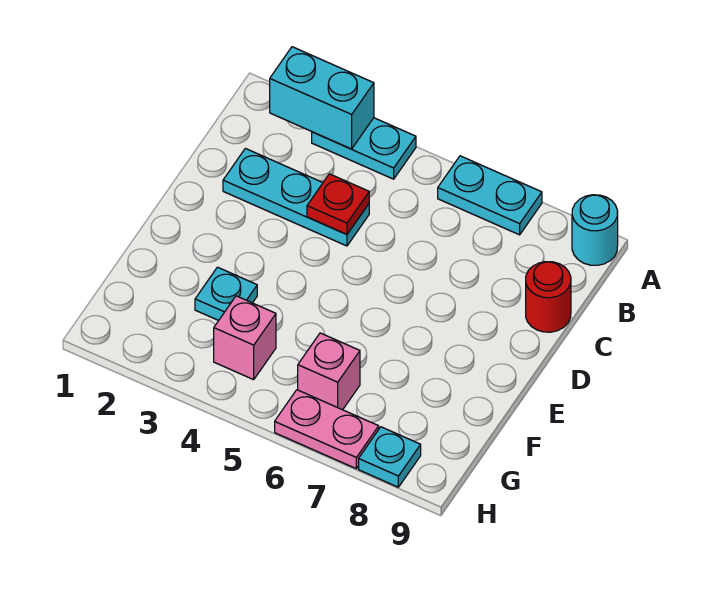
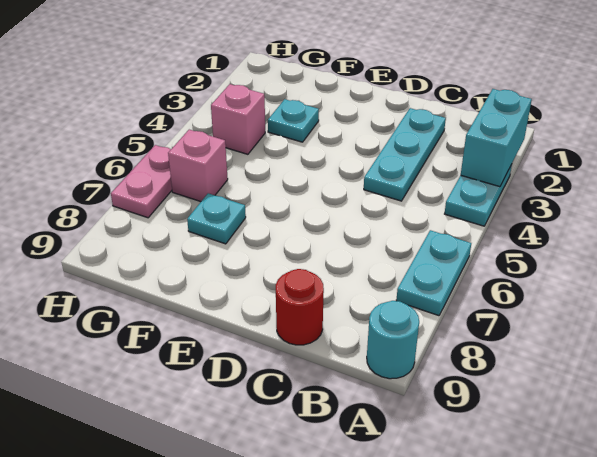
red 1x1 plate [307,174,369,234] -> none
cyan 1x1 plate [359,427,421,487] -> cyan 1x1 plate moved to [187,193,246,244]

